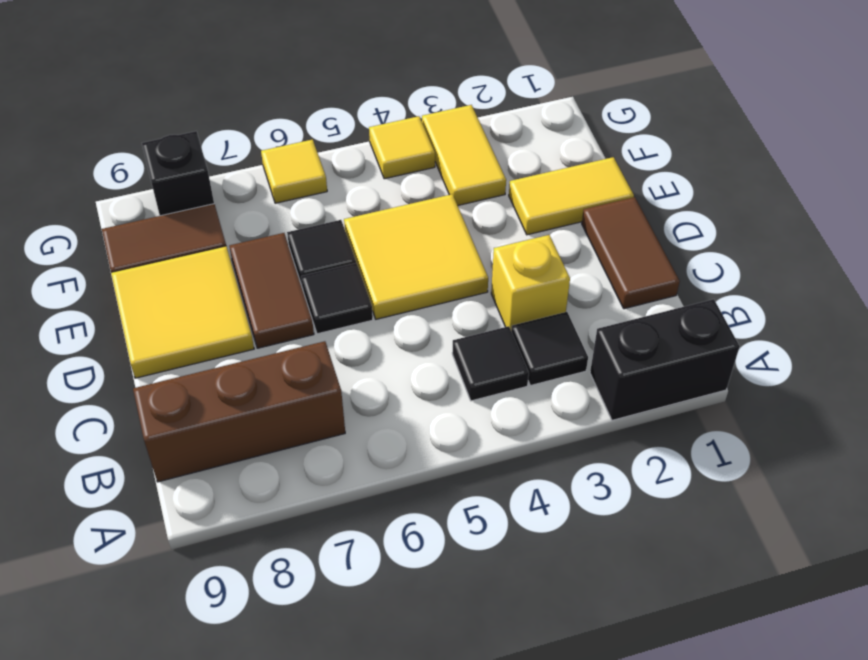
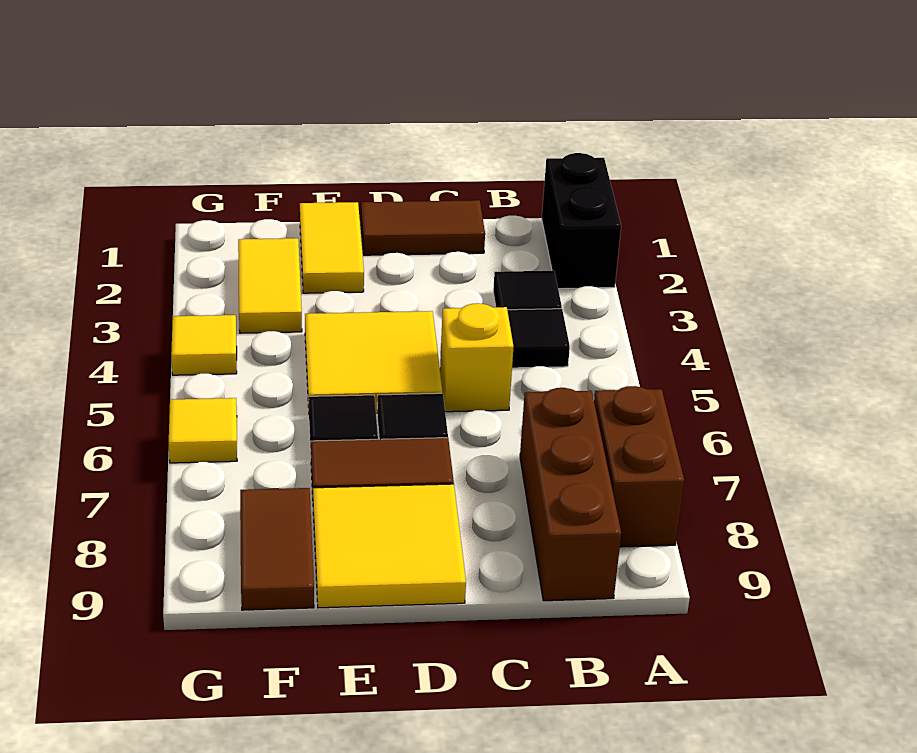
none -> brown 1x2 brick [594,386,684,547]
yellow 1x1 brick [491,235,570,330] -> yellow 1x1 brick moved to [440,303,514,412]
yellow 1x2 tile [422,105,506,205] -> yellow 1x2 tile turned to [238,238,302,333]
black 1x1 brick [142,131,214,216] -> none

